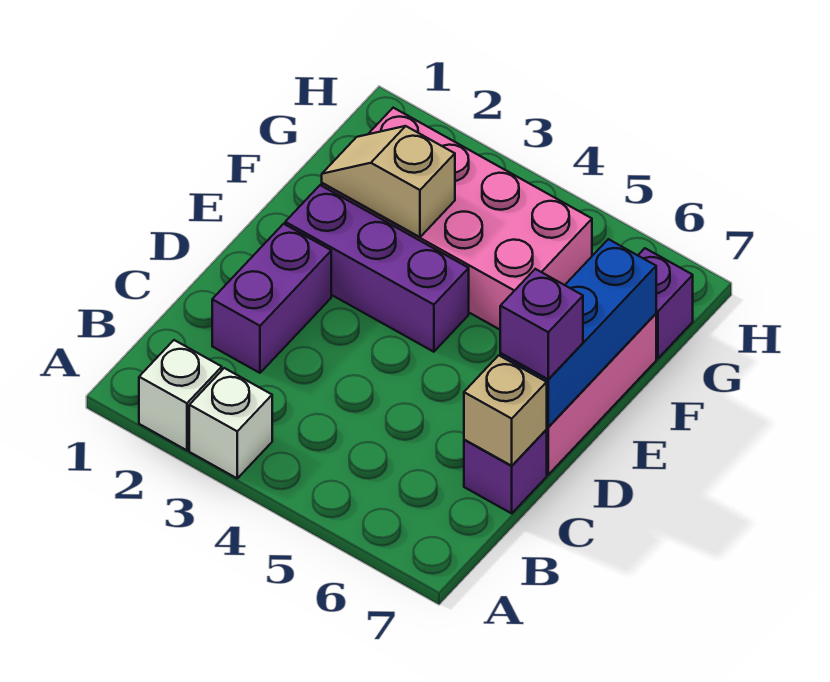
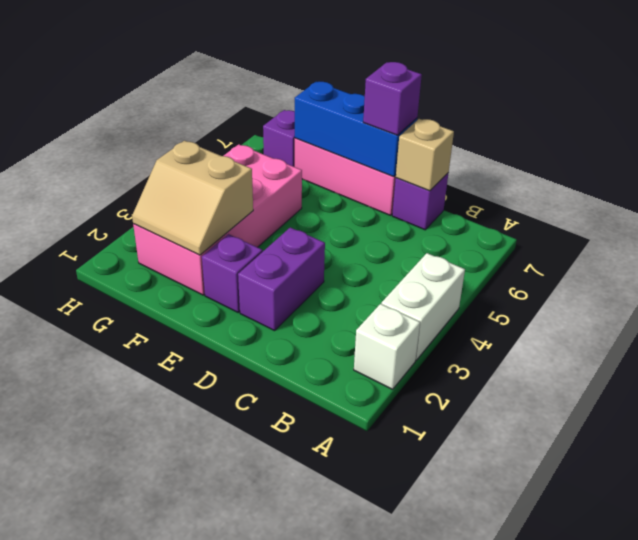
white 1x1 brick [189,368,272,478] -> white 1x2 brick [381,253,465,360]
purple 1x2 brick [212,224,331,373] -> purple 1x2 brick turned to [238,227,325,331]
purple 1x3 brick [285,185,469,352] -> purple 1x1 brick [202,234,263,312]
tan 1x2 slope [322,126,455,237] -> tan 2x2 slope [132,141,253,255]

